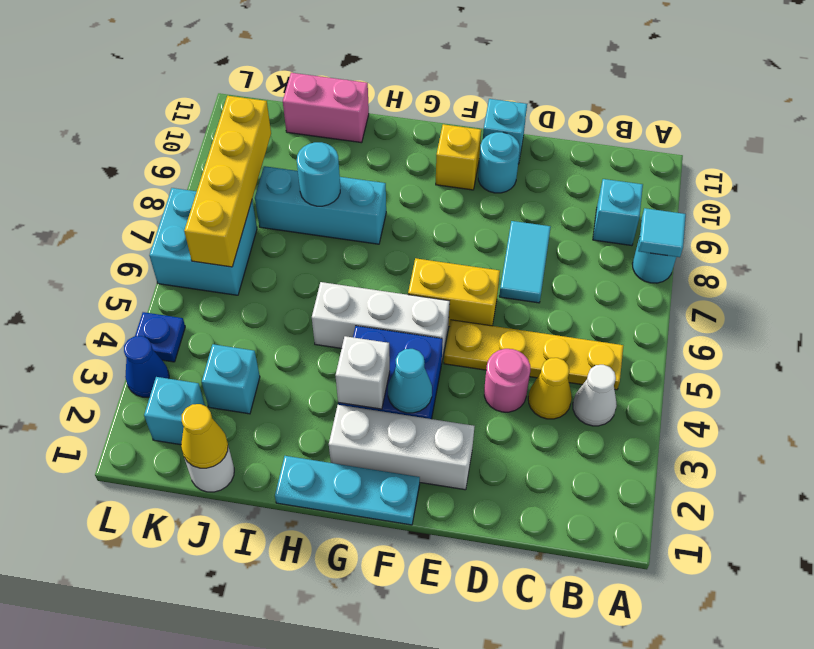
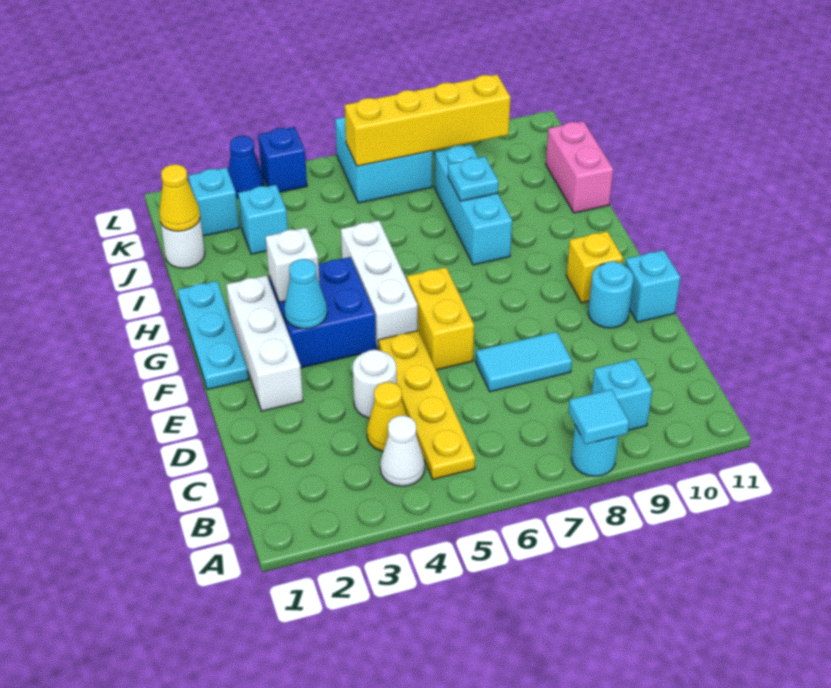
pink 1x1 round brick [484,349,530,412] -> white 1x1 round brick [353,350,397,418]
cyan 1x1 round brick [297,142,340,206] -> cyan 1x1 plate [448,157,499,201]
blue 1x1 plate [135,312,185,362] -> blue 1x1 brick [258,127,307,192]

